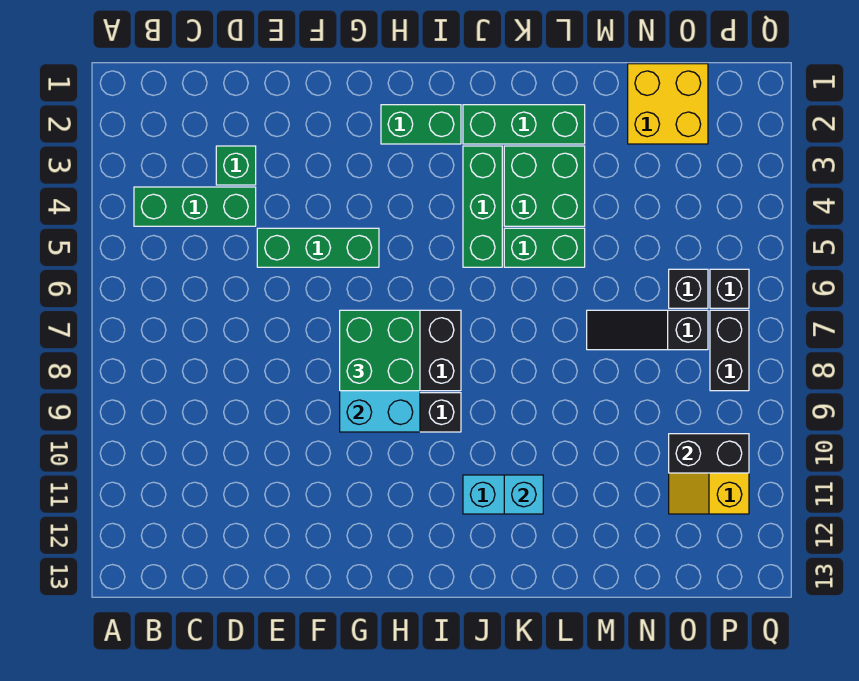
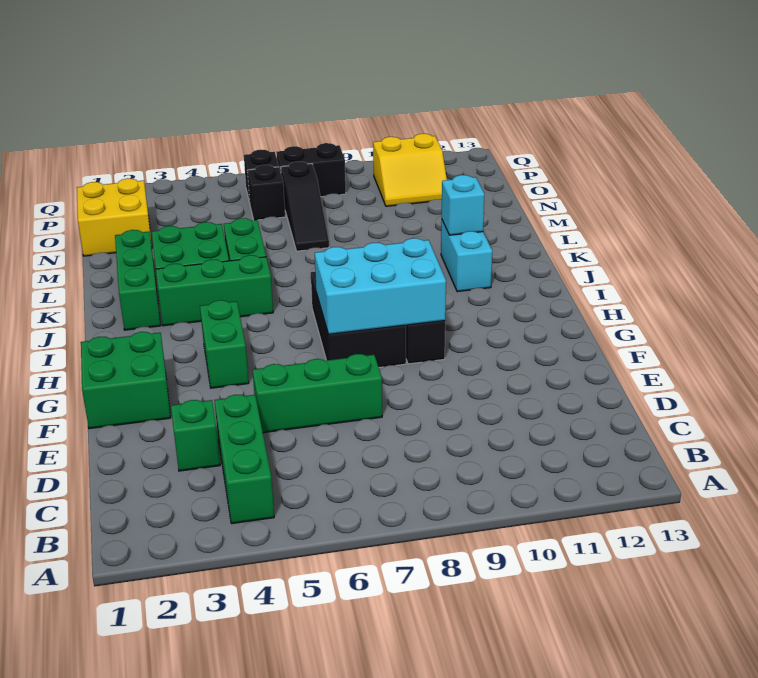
green 1x3 brick [257,228,379,267] -> green 1x3 brick turned to [253,354,382,433]
green 2x2 brick [340,310,420,391] -> green 2x2 brick moved to [81,332,171,429]
green 1x2 brick [381,105,461,144] -> green 1x2 brick moved to [200,300,249,388]
black 1x2 brick [669,434,749,473] -> none

